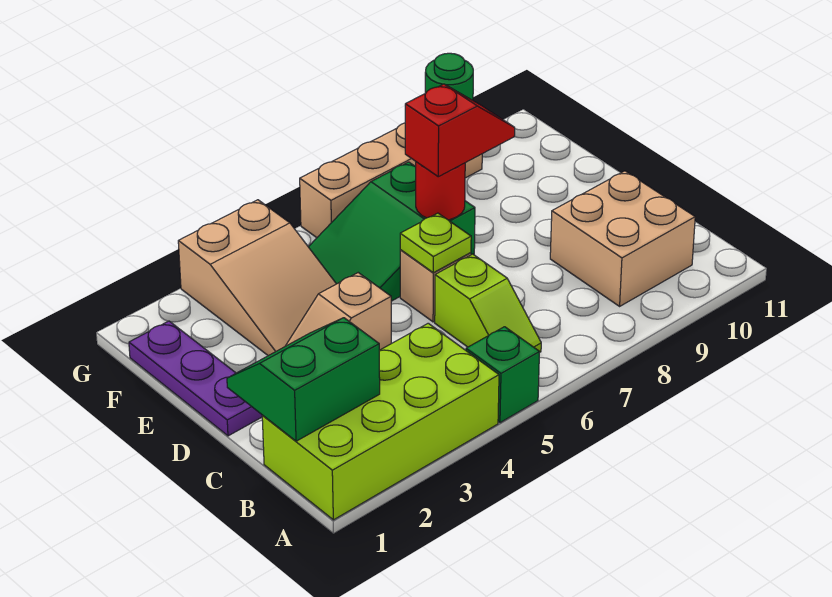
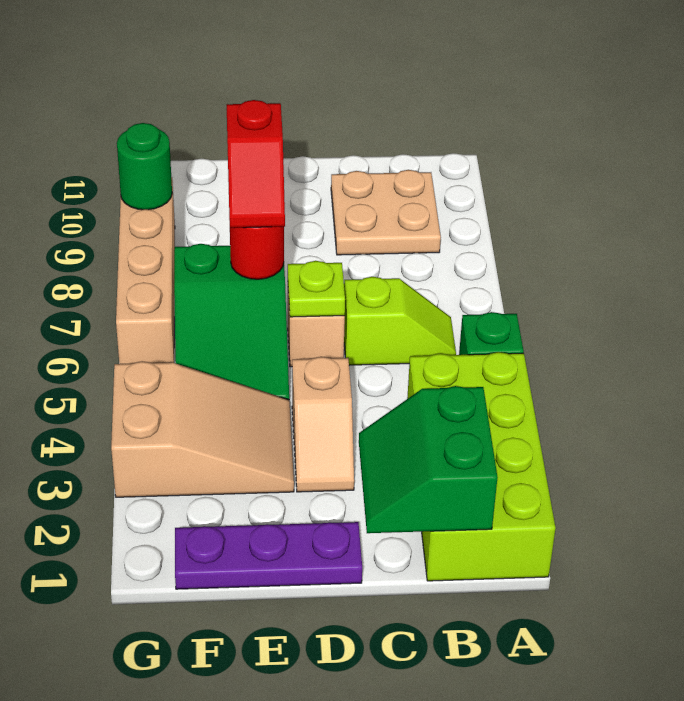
tan 2x2 brick [550,171,695,306] -> tan 2x2 plate [331,170,441,255]
red 1x2 slope [405,84,515,177] -> red 1x2 slope turned to [227,100,285,228]

